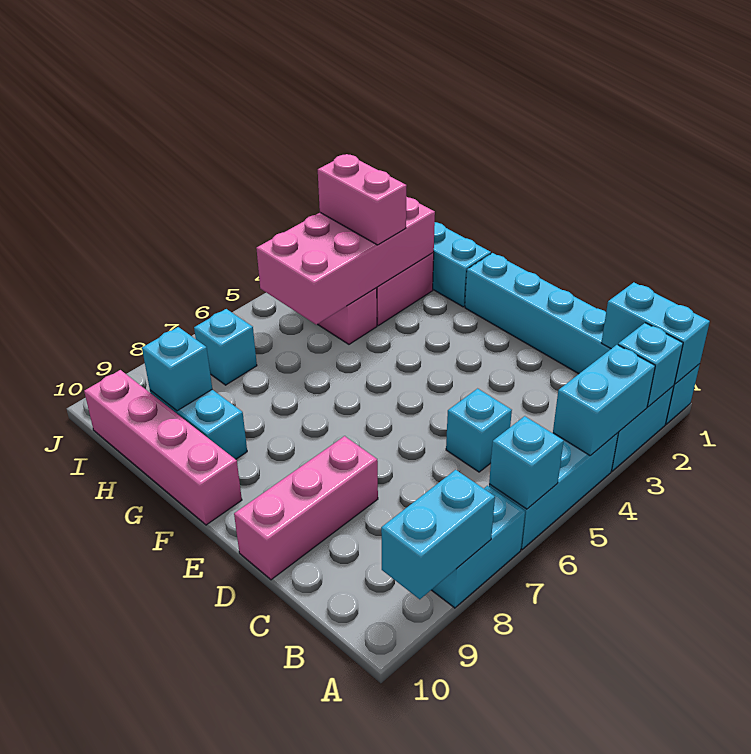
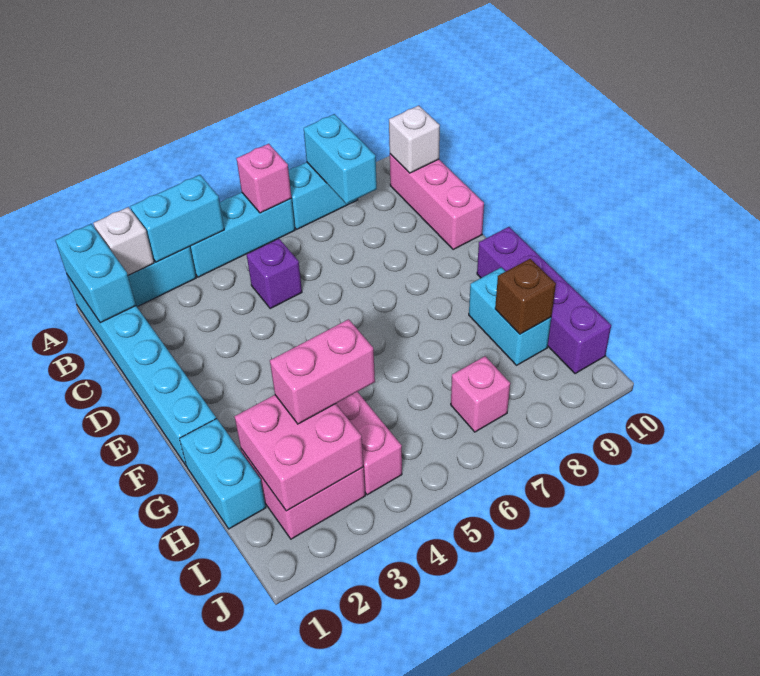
cyan 1x1 brick [618,323,683,407] -> white 1x1 brick [93,207,154,275]
cyan 1x1 brick [489,416,564,509] -> pink 1x1 brick [237,144,291,213]
cyan 1x2 brick [381,470,495,599] -> cyan 1x2 brick turned to [304,114,377,204]
none -> white 1x1 brick [389,106,440,173]
cyan 1x1 brick [446,389,512,472] -> purple 1x1 brick [247,239,302,309]
pink 1x3 brick [234,436,378,580] -> pink 1x3 brick turned to [390,154,484,249]
pink 1x4 brick [84,370,242,525] -> purple 1x4 brick [477,227,611,374]
pink 2x4 brick [256,197,435,324] -> pink 2x2 brick [235,395,363,511]
pink 1x2 brick [318,154,407,245] -> pink 1x2 brick turned to [270,319,375,424]
cyan 1x1 brick [142,327,212,411] -> brown 1x1 brick [495,259,556,334]
cyan 1x1 brick [194,309,257,385] -> pink 1x1 brick [451,356,510,432]

